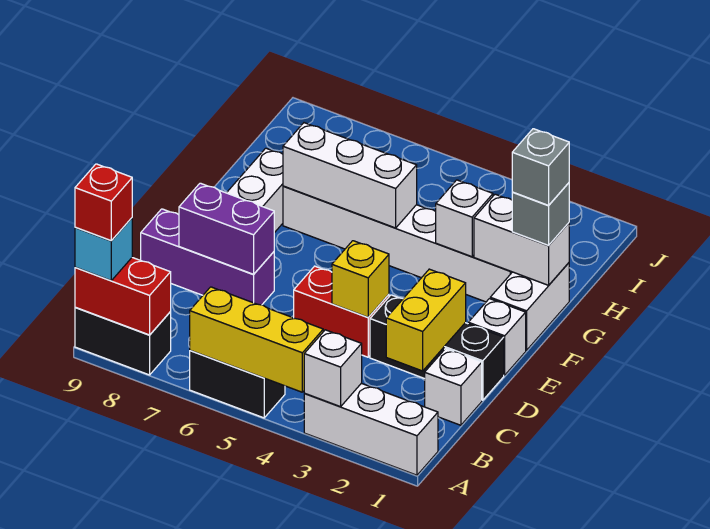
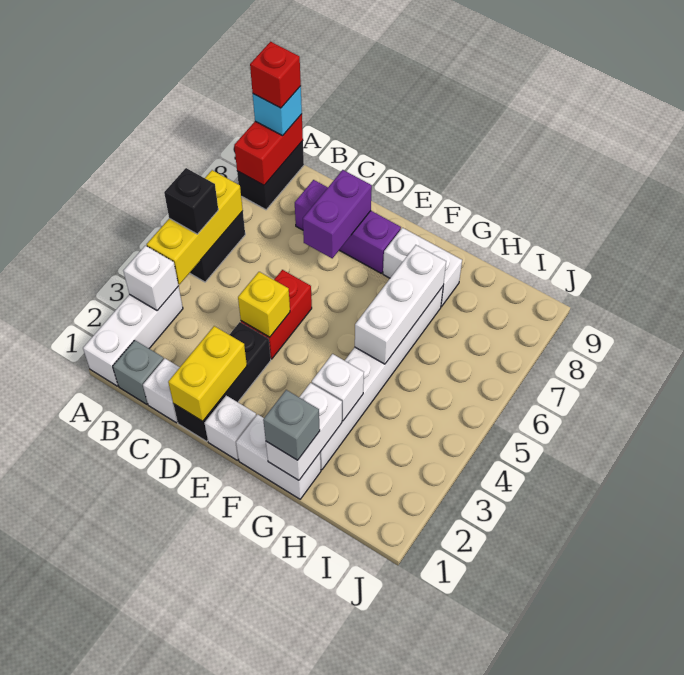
none -> black 1x1 brick [164,168,218,234]
yellow 1x2 brick [386,269,466,371] -> yellow 1x2 brick turned to [168,326,247,421]
purple 1x3 brick [141,209,274,305] -> purple 1x3 brick turned to [295,180,401,273]
grey 1x1 brick [512,129,569,206] -> grey 1x1 brick moved to [113,340,164,404]

